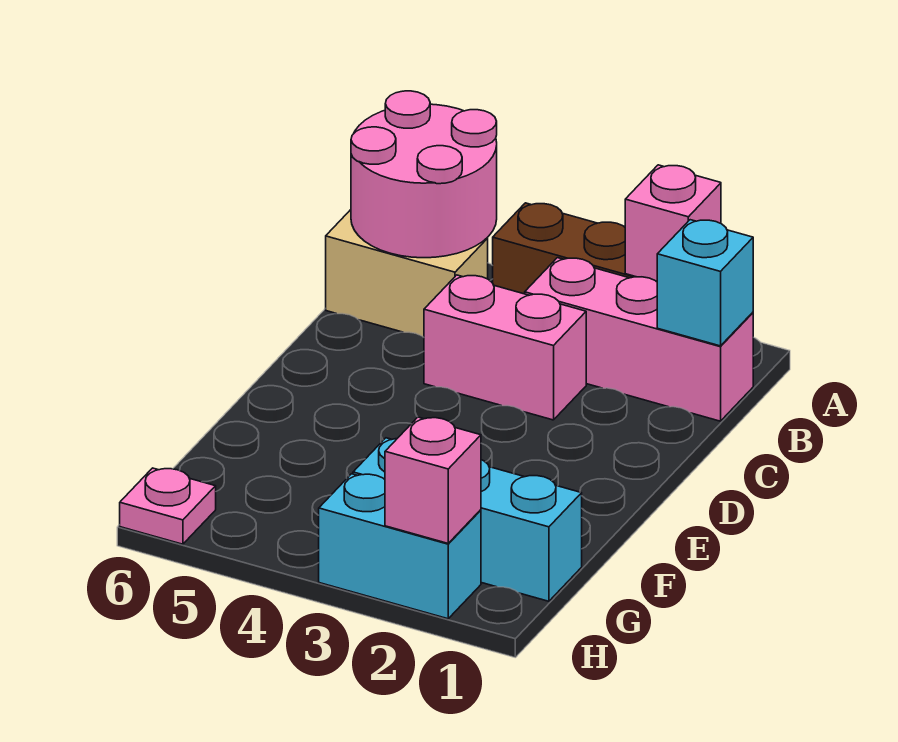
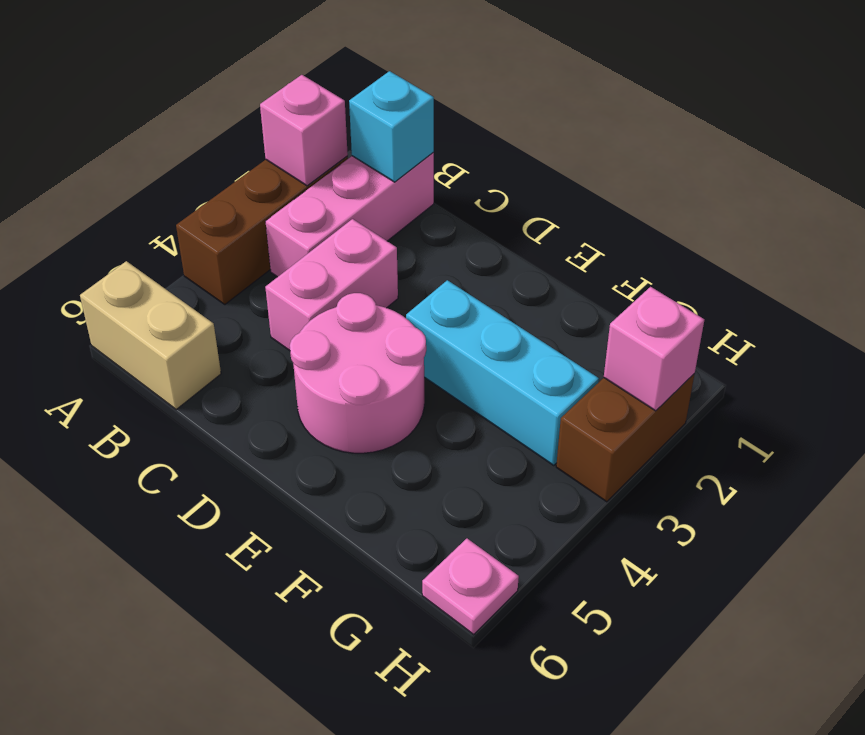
pink 2x2 round brick [351,91,497,258] -> pink 2x2 round brick moved to [290,293,426,453]
tan 1x2 brick [326,210,488,337] -> tan 1x2 brick turned to [80,261,221,410]
cyan 1x3 brick [353,438,582,601] -> cyan 1x3 brick turned to [406,280,599,465]
cyan 1x2 brick [319,474,481,619] -> brown 1x2 brick [556,374,694,502]

